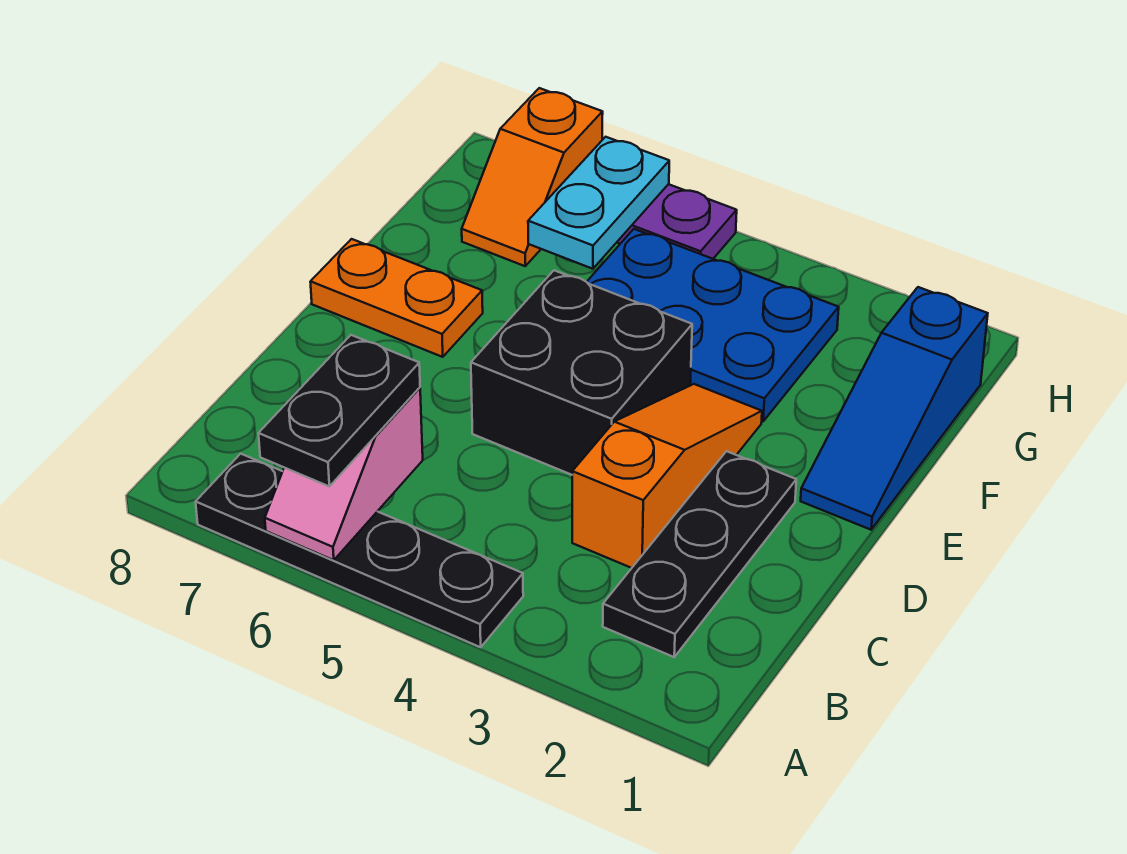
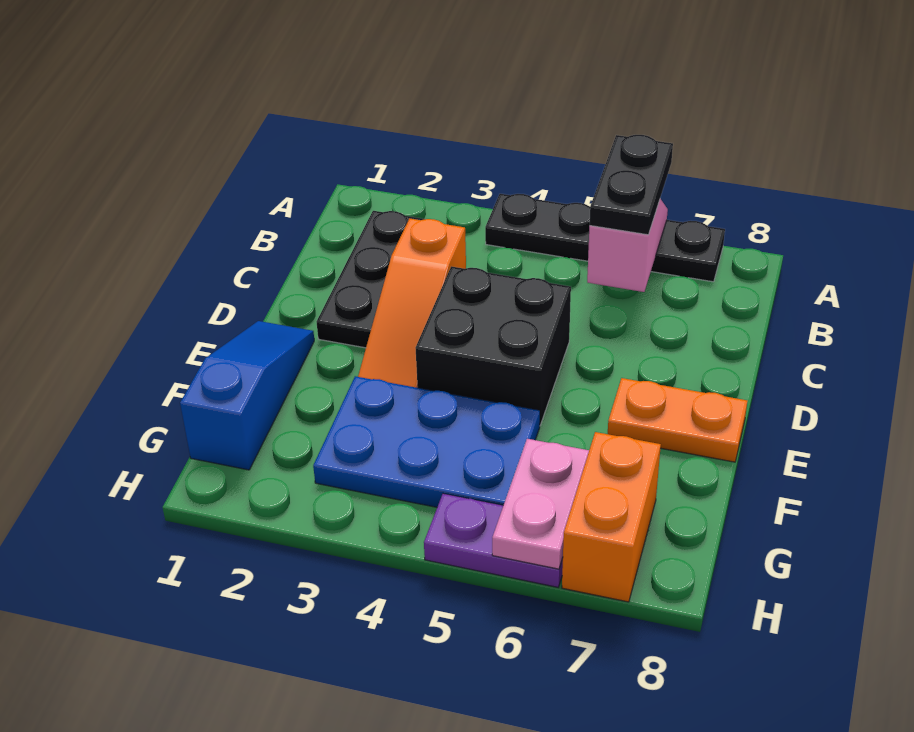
cyan 1x2 plate [528,137,669,269] -> pink 1x2 plate [492,439,589,569]
orange 1x2 slope [462,88,603,266] -> orange 1x2 brick [562,432,661,602]

